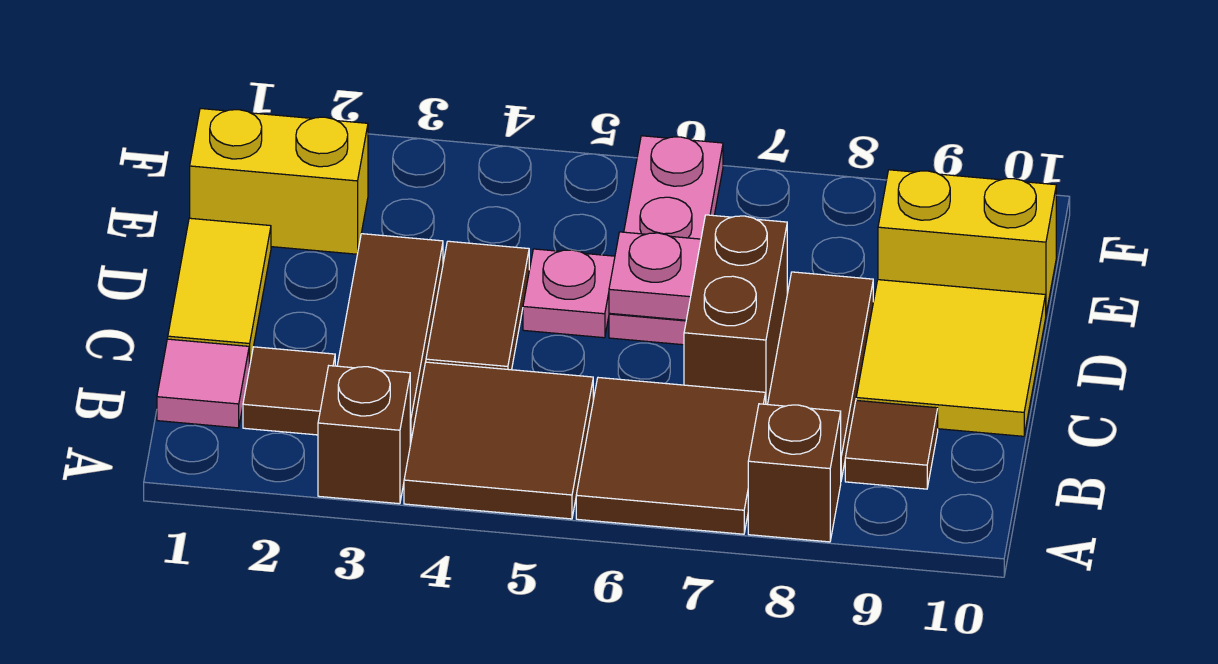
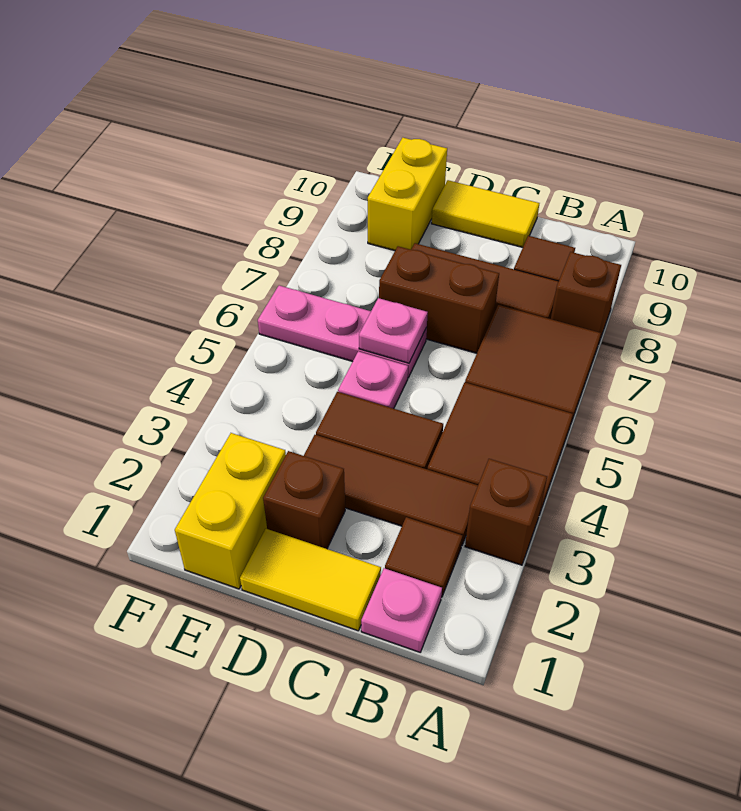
pink 1x1 tile [157,339,249,428] -> pink 1x1 plate [361,568,442,652]
yellow 2x2 tile [856,280,1046,436] -> yellow 1x2 tile [431,180,539,247]
none -> brown 1x1 brick [263,451,345,549]

